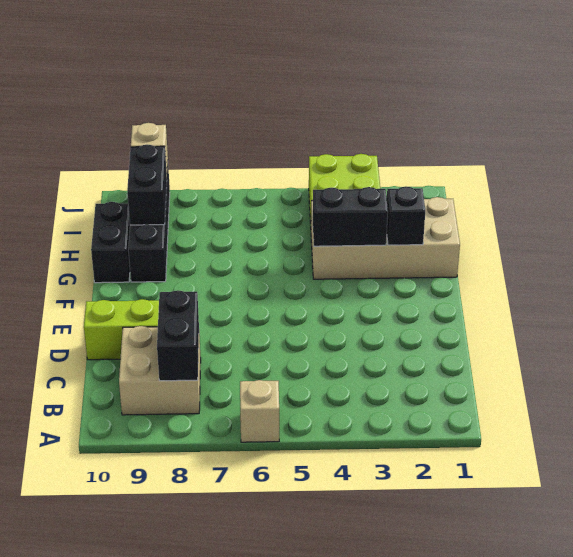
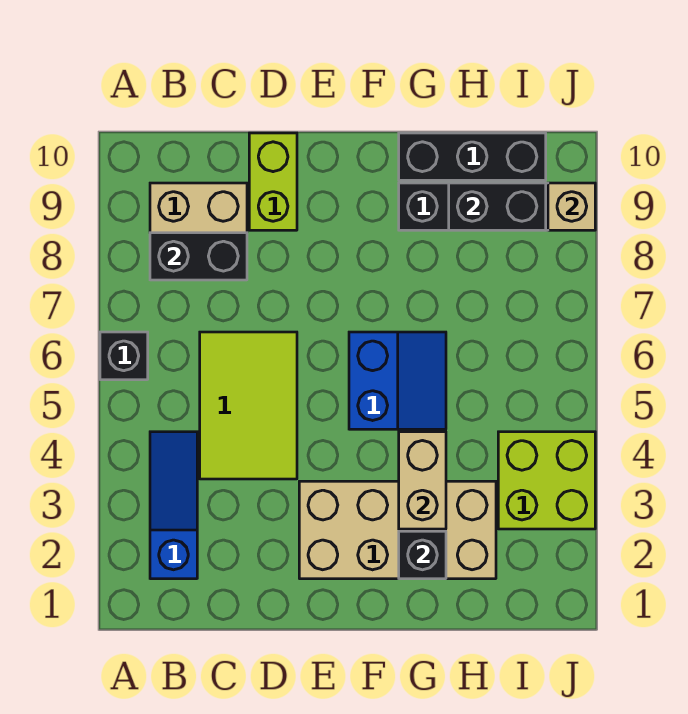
tan 1x1 brick [240,380,279,442] -> black 1x1 brick [100,332,148,380]
none -> blue 1x3 slope [150,432,197,579]
none -> lime 2x3 tile [200,332,297,479]
none -> blue 2x2 slope [349,332,446,429]
tan 2x4 brick [311,197,460,279] -> tan 2x4 brick turned to [299,481,496,579]
black 1x2 brick [313,187,388,246] -> tan 1x2 brick [399,432,446,529]
black 1x2 brick [91,202,130,283] -> black 1x3 brick [399,133,546,180]

